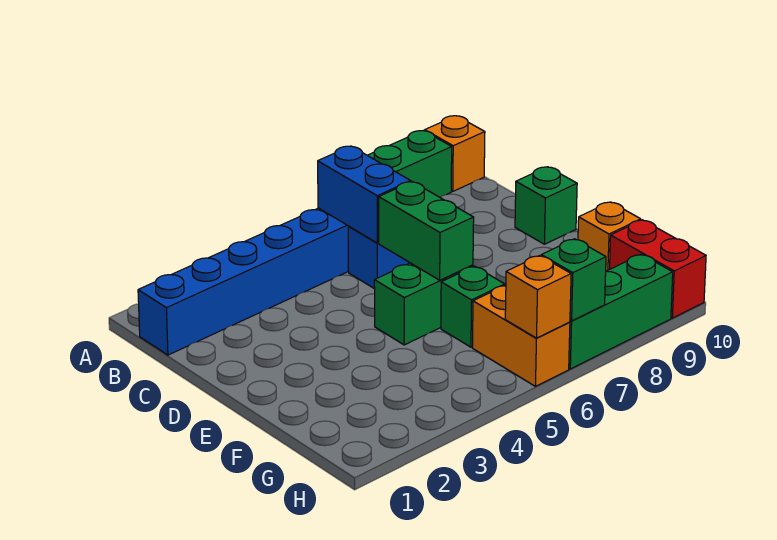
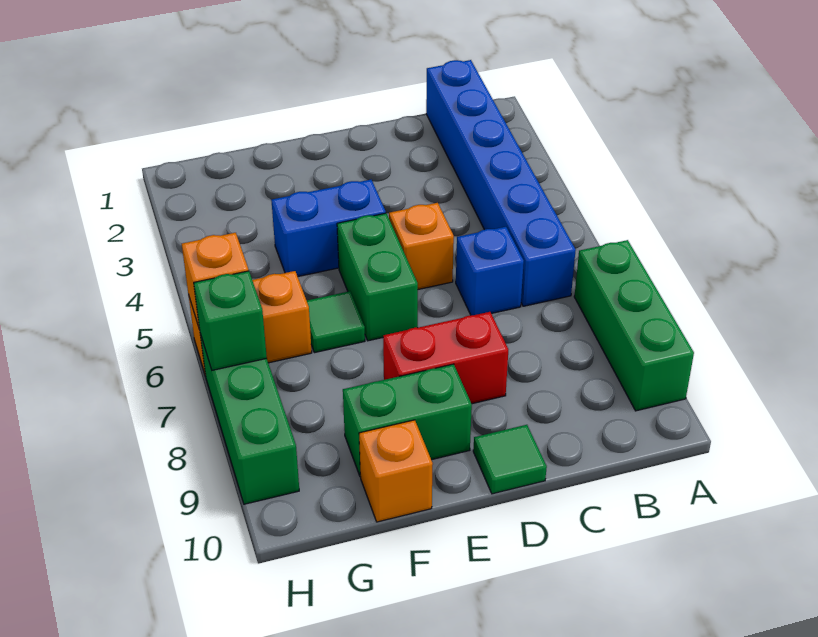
orange 1x1 brick [425,116,485,191] -> orange 1x1 brick moved to [389,203,454,289]
blue 1x2 brick [318,146,411,243] -> blue 1x2 brick moved to [271,180,386,276]
green 1x2 brick [379,182,474,280] -> green 1x2 brick moved to [343,364,472,477]
green 1x1 brick [515,167,577,244] -> green 1x1 tile [473,425,547,494]
green 1x1 brick [441,266,505,347] -> green 1x1 tile [307,291,365,353]
red 1x2 brick [610,220,706,318] -> red 1x2 brick moved to [383,312,508,404]

